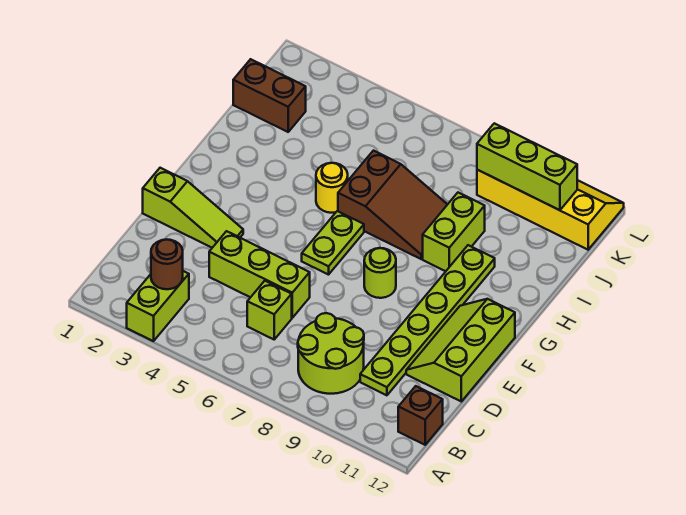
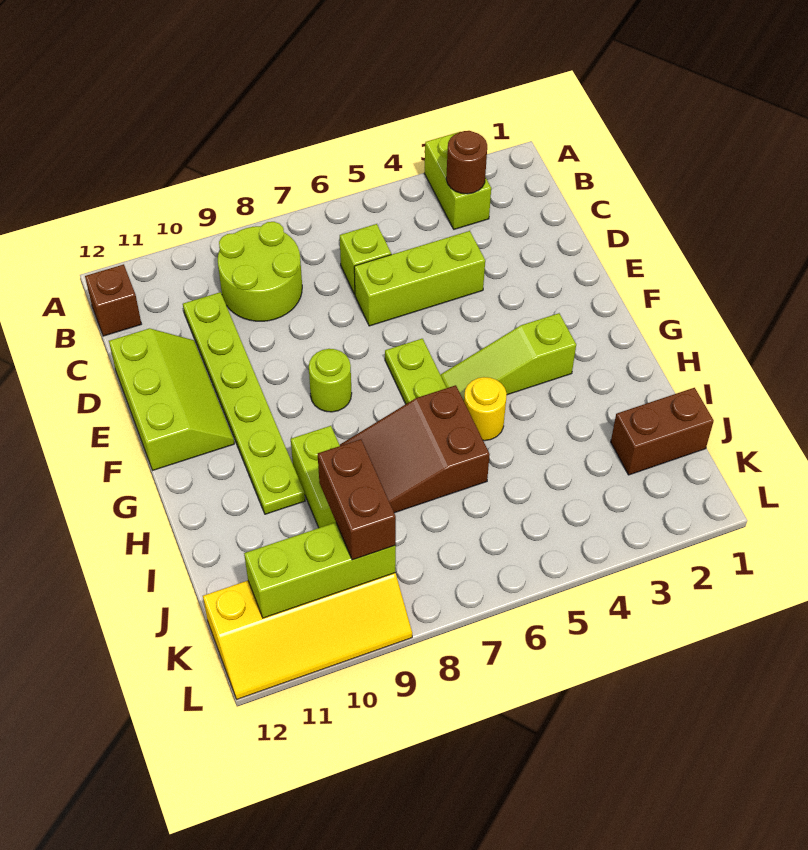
lime 1x3 slope [143,168,243,248] -> lime 1x3 slope moved to [440,313,576,401]
none -> brown 1x2 brick [318,439,396,560]

